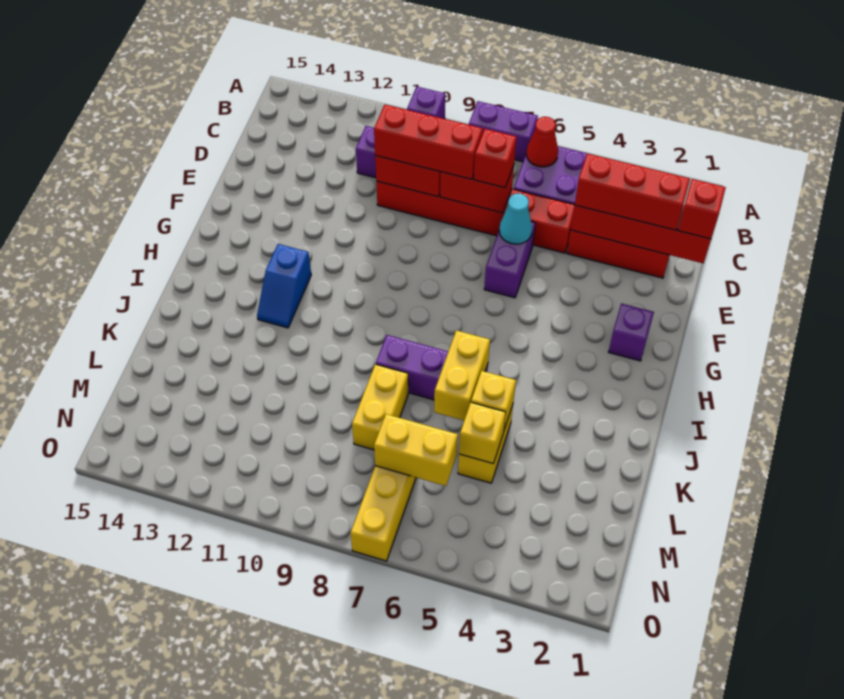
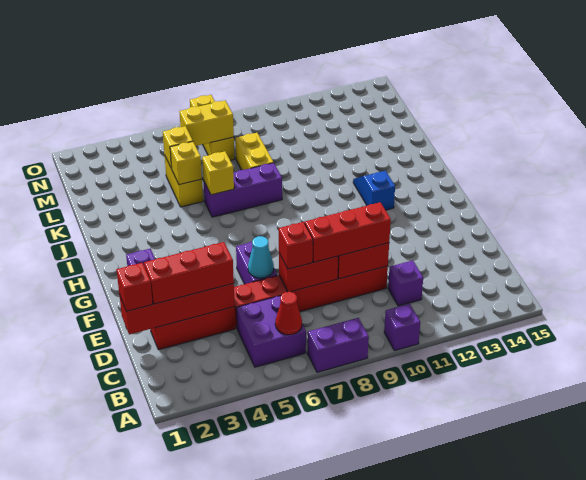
yellow 1x2 brick [434,330,490,420] -> yellow 1x1 brick [202,151,234,195]

